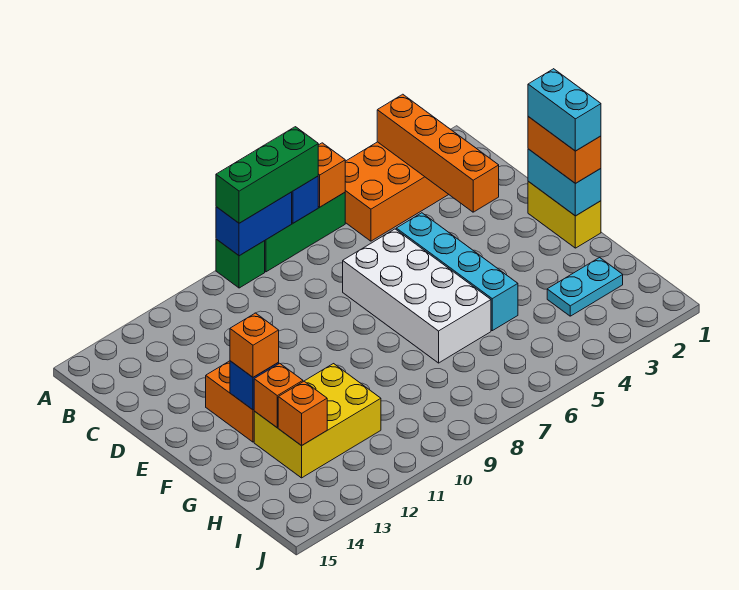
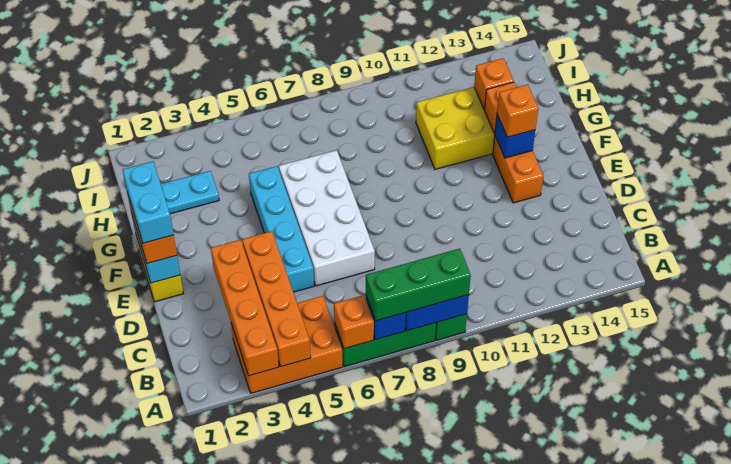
none -> orange 1x4 brick [242,231,311,367]

